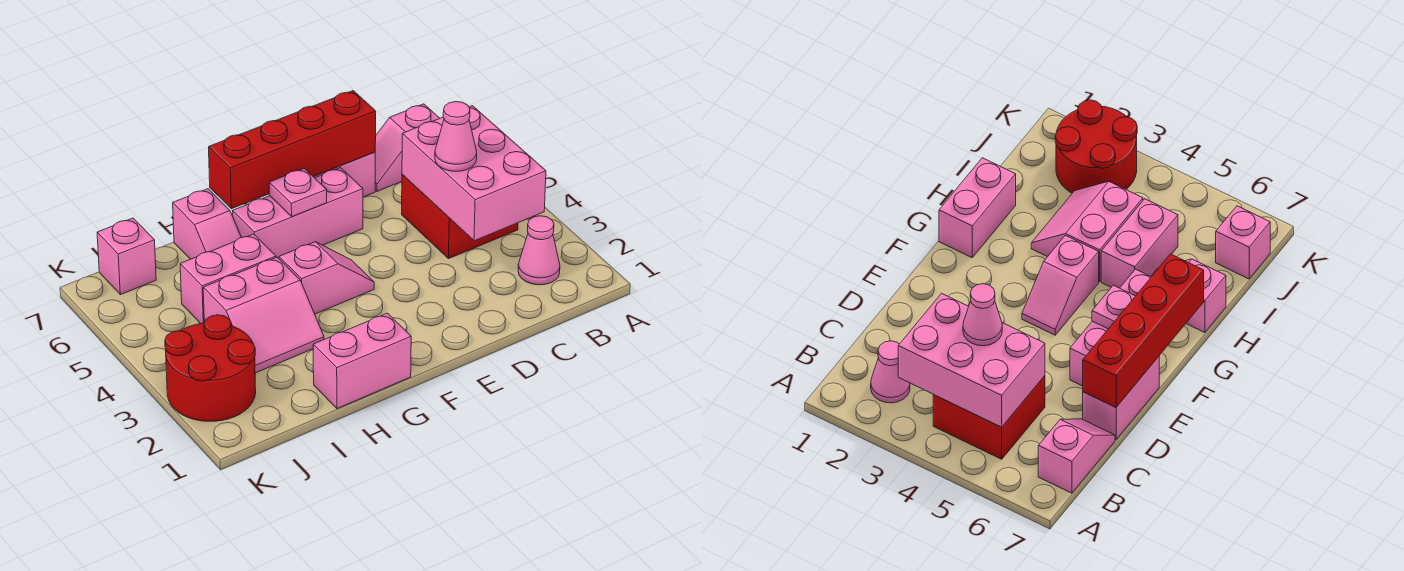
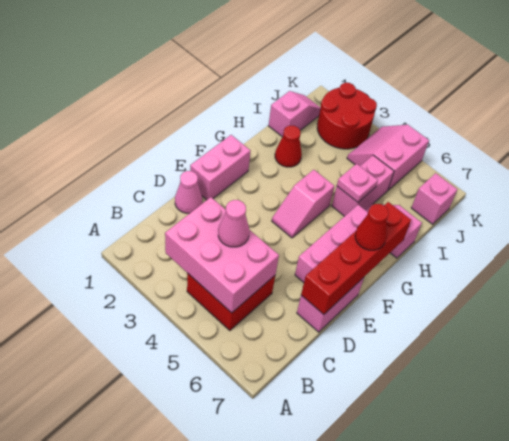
pink 1x1 cone [518,216,560,285] -> pink 1x1 cone moved to [175,171,202,213]
pink 1x2 slope [375,104,440,191] -> pink 1x2 slope moved to [268,91,321,137]
pink 1x1 plate [269,168,327,216] -> pink 1x1 plate moved to [337,164,378,202]
none -> red 1x1 cone [355,204,389,250]
pink 1x2 brick [313,313,411,409] -> pink 1x2 brick moved to [190,135,250,200]
none -> red 1x1 cone [275,126,302,167]
pink 2x2 slope [203,257,324,373] -> pink 2x2 slope moved to [347,125,429,190]

